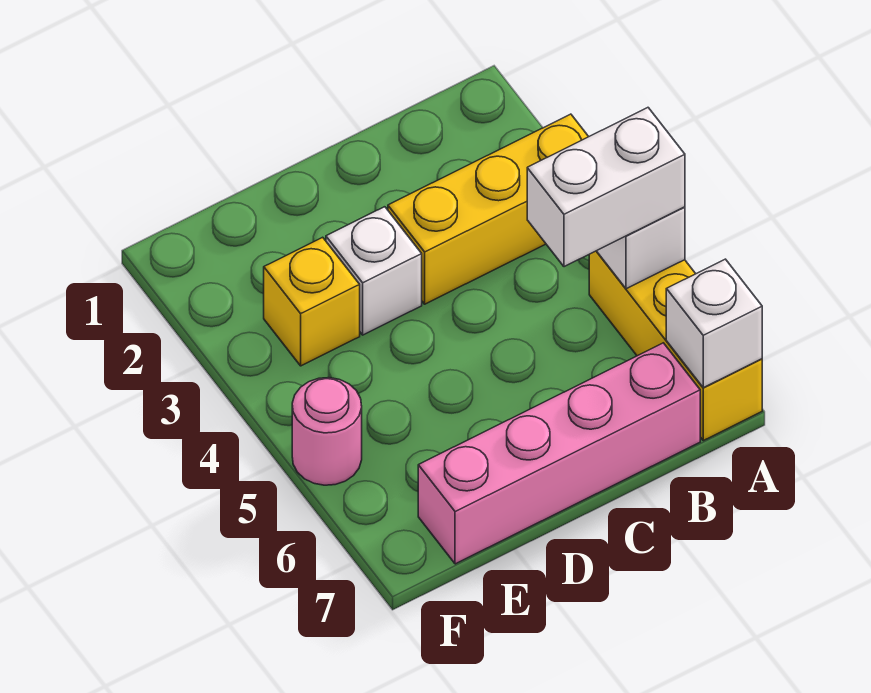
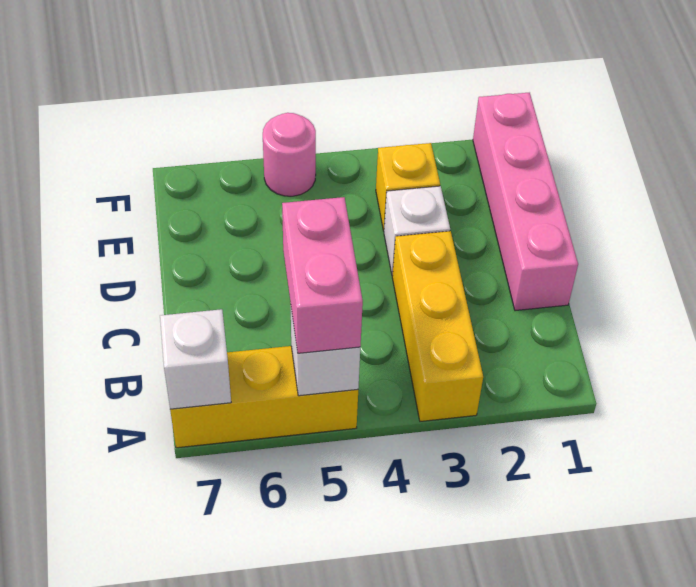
white 1x2 brick [527,108,685,267] -> pink 1x2 brick [282,197,363,353]
pink 1x4 brick [418,343,700,564] -> pink 1x4 brick moved to [473,93,578,311]

